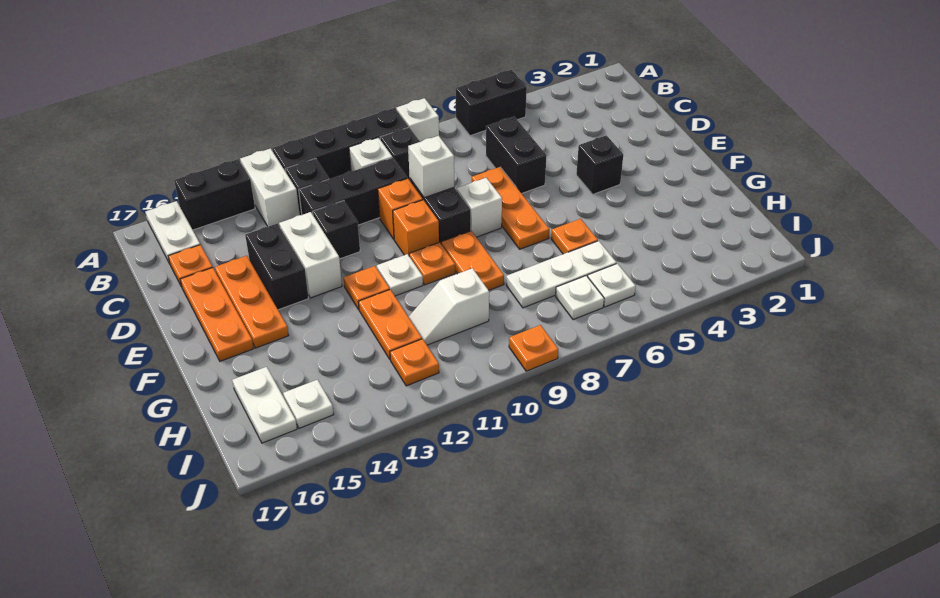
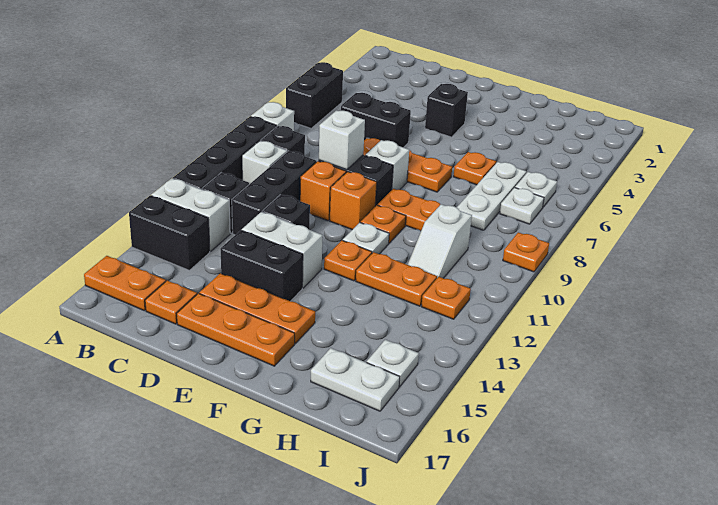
black 1x2 brick [174,159,255,230] -> black 1x2 brick turned to [129,195,210,270]
white 1x2 plate [146,201,200,264] -> orange 1x2 plate [84,256,166,311]

